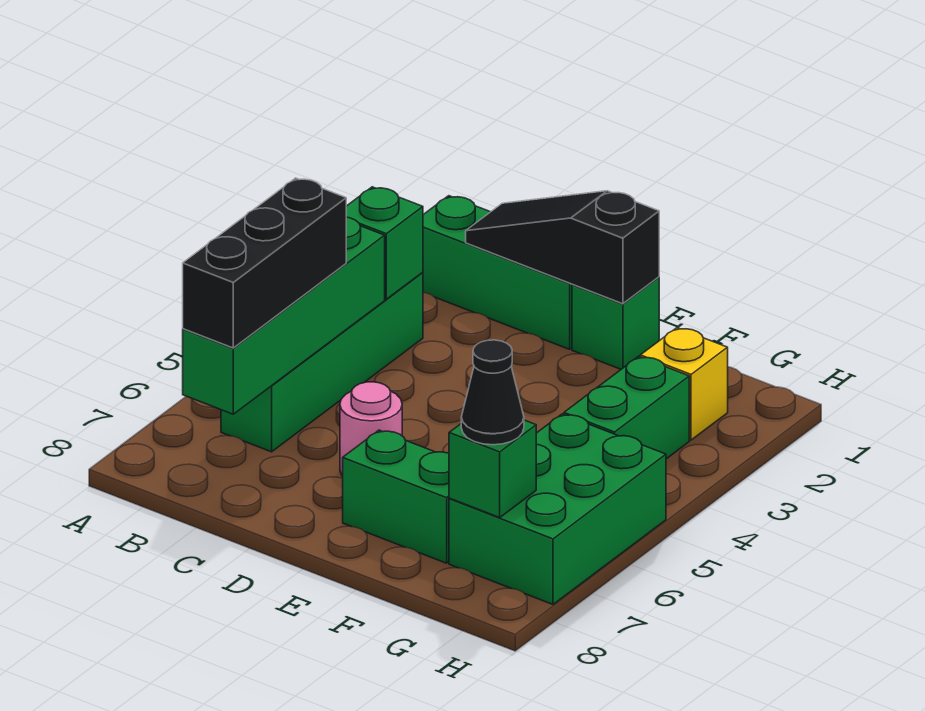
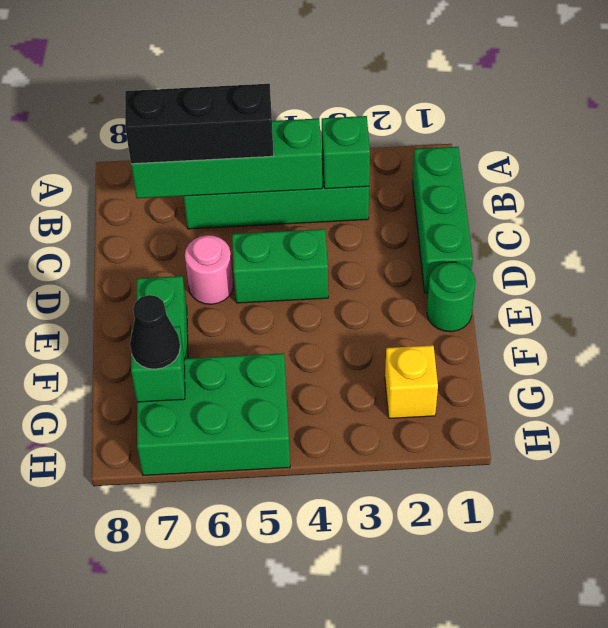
black 1x3 slope [466,191,659,304] -> none
green 1x1 brick [572,277,659,369] -> green 1x1 round brick [427,262,475,332]
green 1x2 brick [564,356,689,459] -> green 1x2 brick moved to [232,229,328,303]

